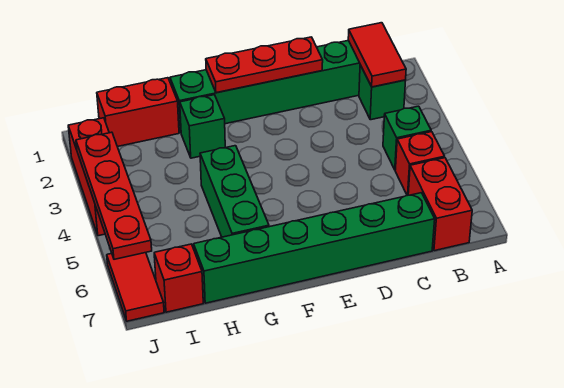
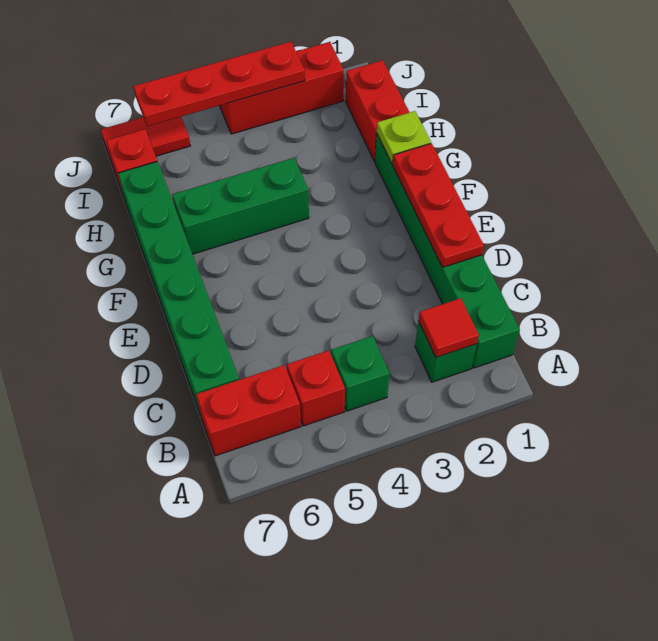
red 1x2 tile [348,23,406,87] -> red 1x1 tile [418,298,479,357]
none -> lime 1x1 plate [377,111,431,163]
green 1x1 brick [180,95,225,158] -> none

